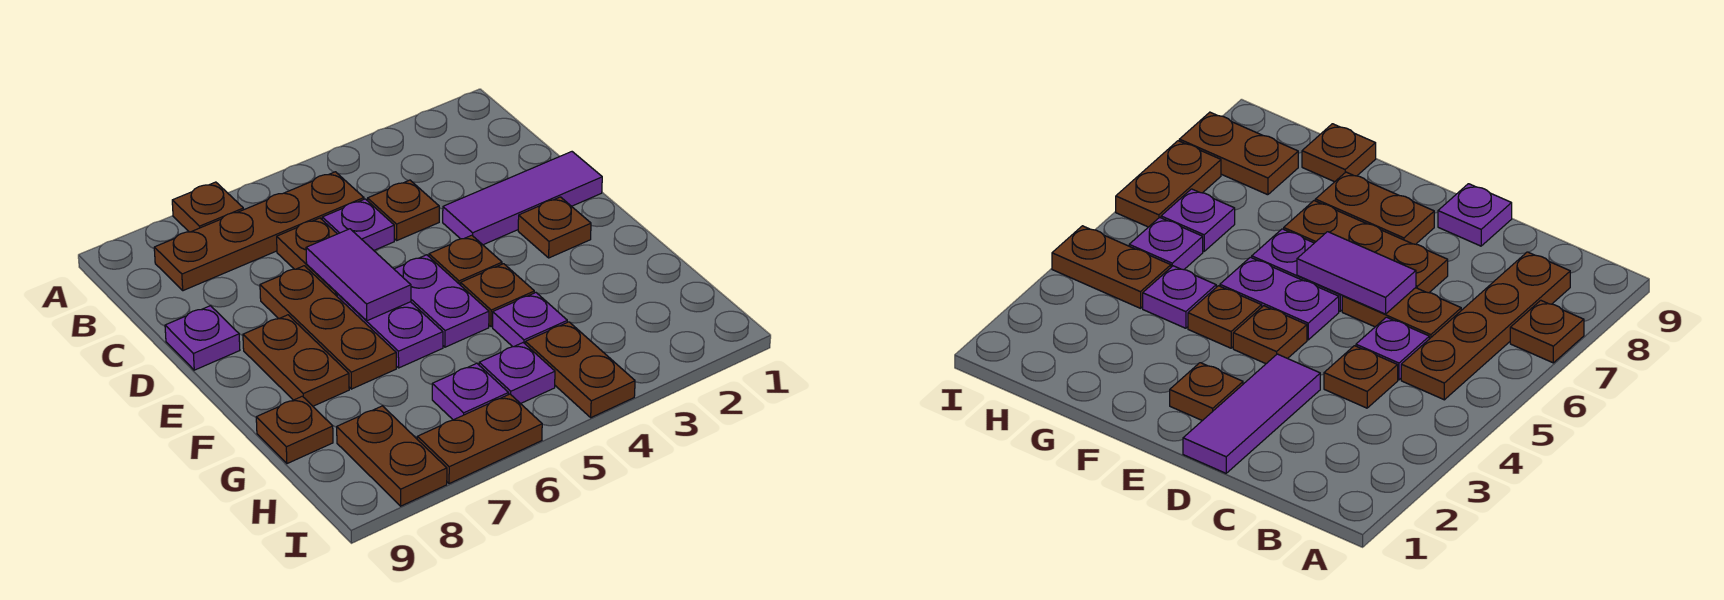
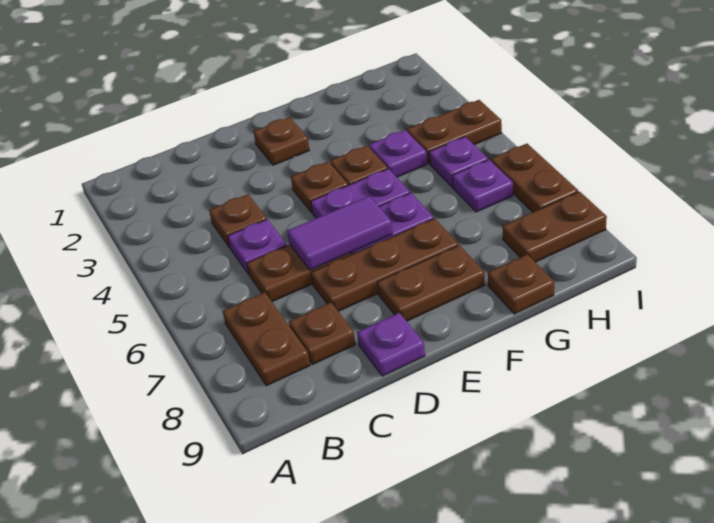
brown 1x1 plate [172,182,244,232] -> brown 1x1 plate moved to [289,303,355,365]
brown 1x4 plate [154,172,364,291] -> brown 1x2 plate [223,292,310,386]
purple 1x3 tile [443,152,602,245] -> none

